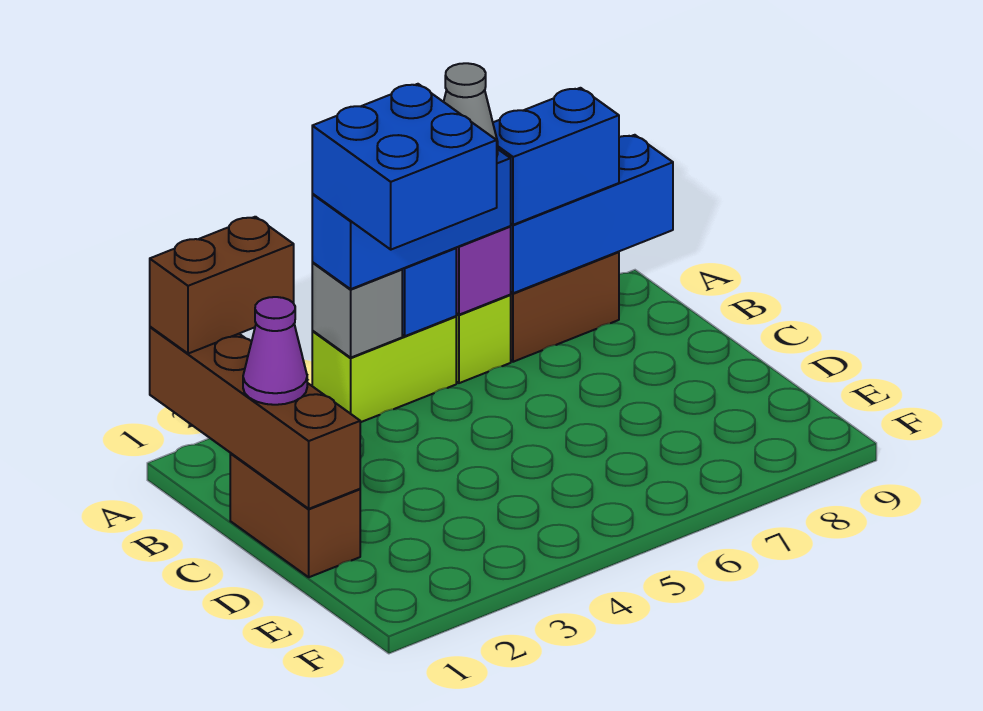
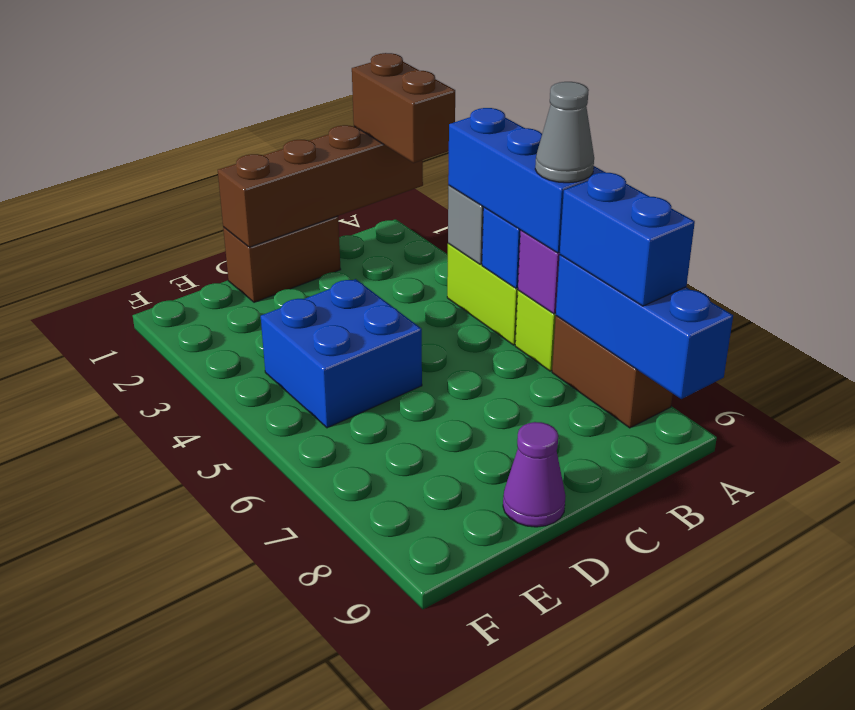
blue 2x2 brick [312,84,497,250] -> blue 2x2 brick moved to [261,279,422,428]
purple 1x1 cone [243,297,307,405] -> purple 1x1 cone moved to [503,422,566,527]

